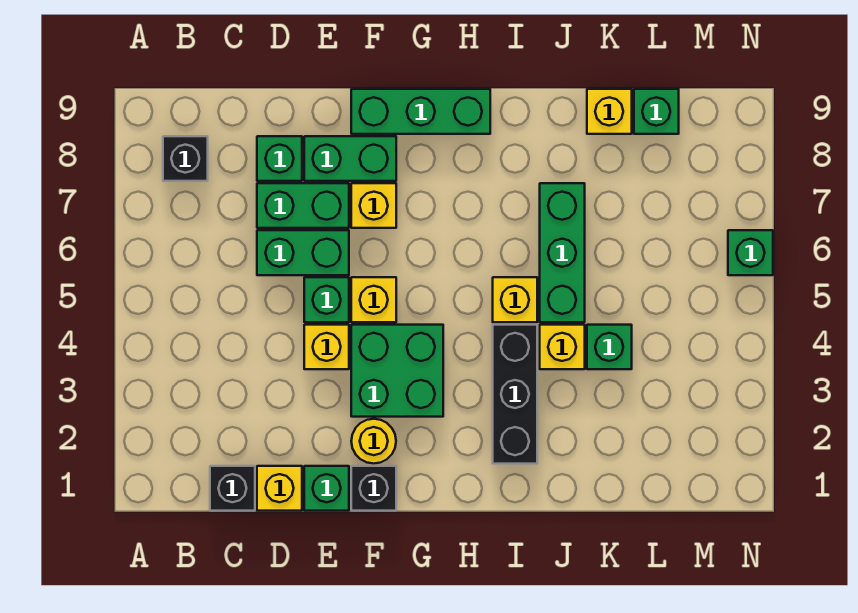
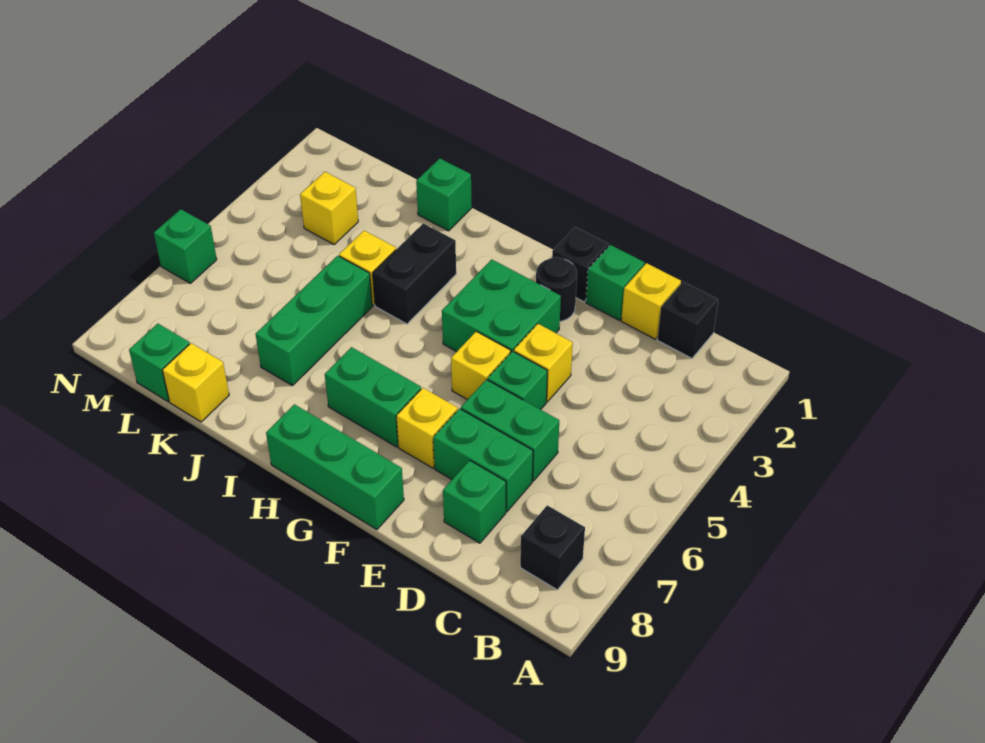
green 1x2 brick [304,136,396,181] -> green 1x2 brick moved to [325,347,421,447]
yellow 1x1 round brick [351,419,396,464] -> black 1x1 round brick [536,257,577,321]
black 1x3 brick [493,325,537,464] -> black 1x2 brick [373,223,456,324]
yellow 1x1 brick [493,277,537,322] -> yellow 1x1 brick moved to [300,172,358,245]
green 1x1 brick [587,325,632,369] -> green 1x1 brick moved to [416,158,472,231]

